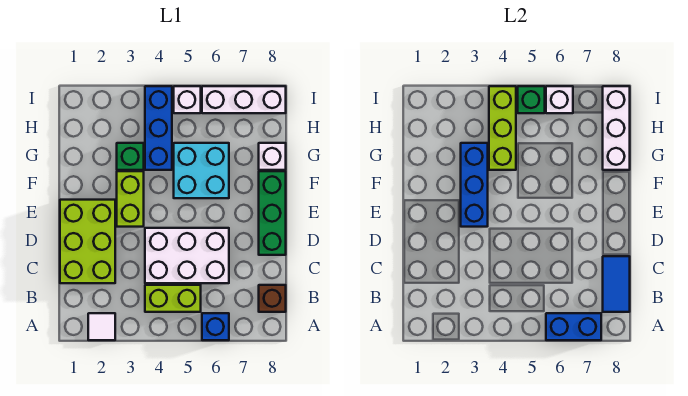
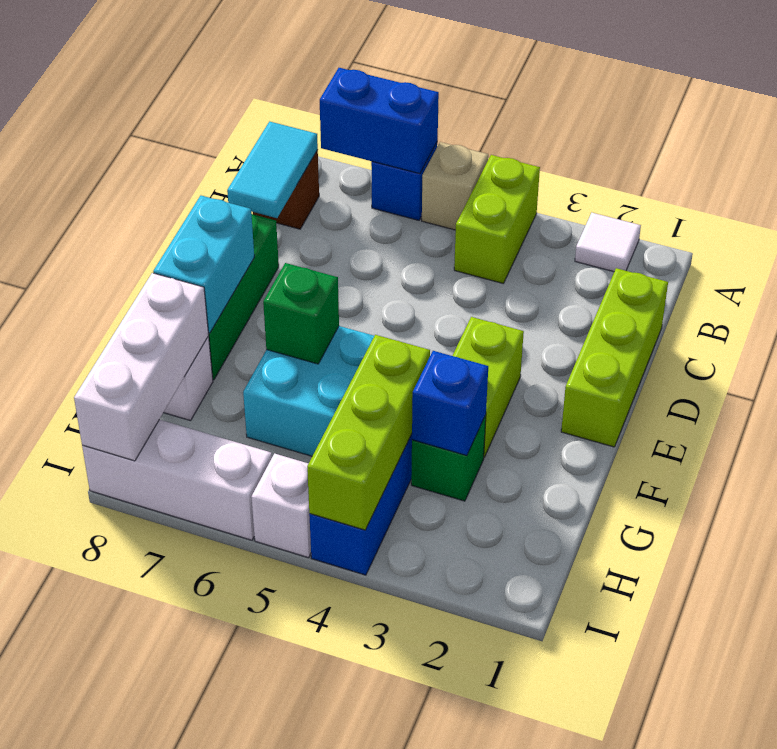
none -> tan 1x1 brick [422,142,488,230]
lime 1x2 brick [145,285,201,312] -> lime 1x2 brick turned to [454,155,540,283]
blue 1x2 tile [603,256,630,312] -> cyan 1x2 tile [227,122,318,218]
lime 2x3 brick [60,200,115,283] -> lime 1x3 brick [561,268,668,447]
white 2x3 brick [145,228,229,283] -> none
blue 1x3 brick [461,143,488,227] -> blue 1x1 brick [412,351,488,455]
none -> cyan 1x2 brick [153,196,254,333]
green 1x1 brick [518,86,545,113] -> green 1x1 brick moved to [263,263,339,364]
white 1x1 brick [546,86,573,113] -> none

